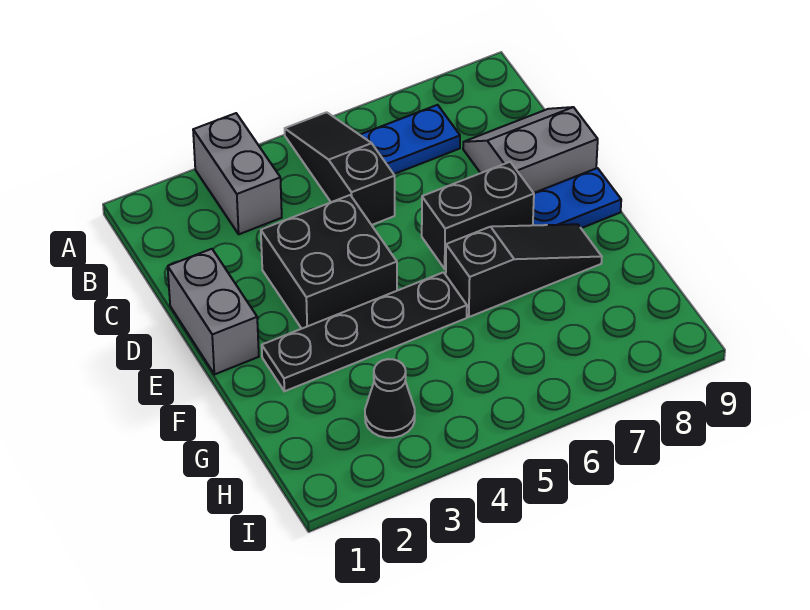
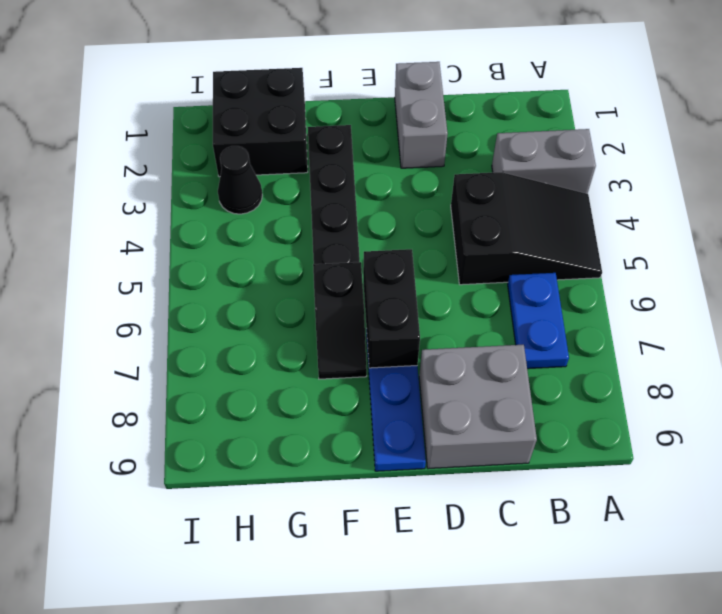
black 1x3 slope [285,112,395,225] -> black 2x3 slope [451,172,602,285]
grey 2x2 slope [463,107,598,193] -> grey 2x2 brick [419,345,537,469]
grey 1x2 brick [168,249,259,374] -> grey 1x2 brick turned to [395,62,448,168]
black 2x2 brick [261,195,397,329] -> black 2x2 brick moved to [213,68,308,177]
black 1x3 slope [446,224,602,317] -> black 1x2 slope [313,262,367,379]

